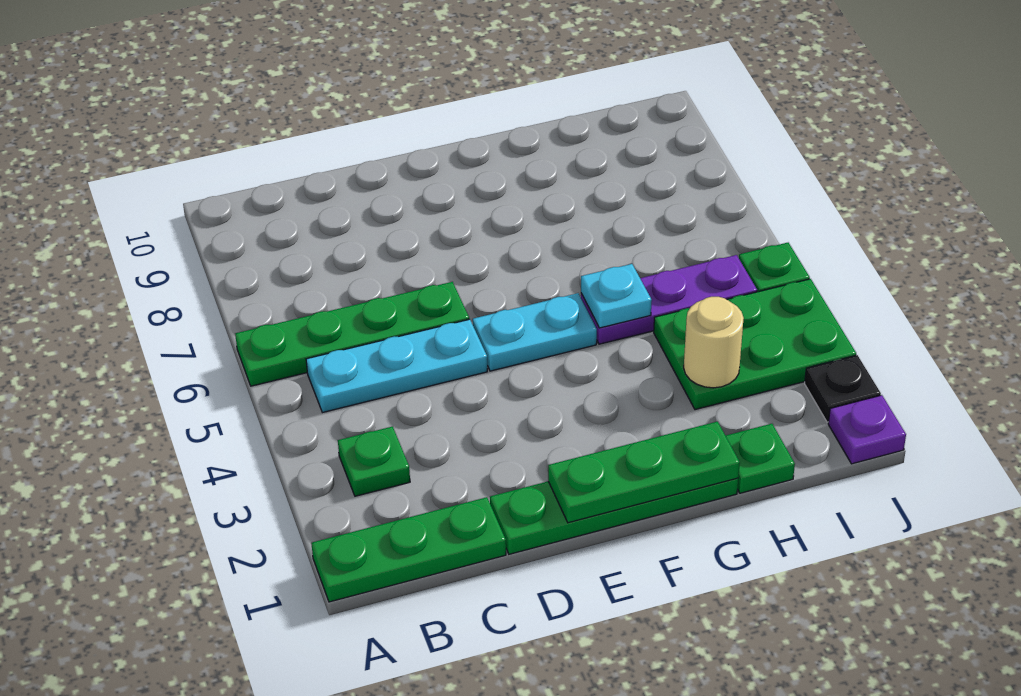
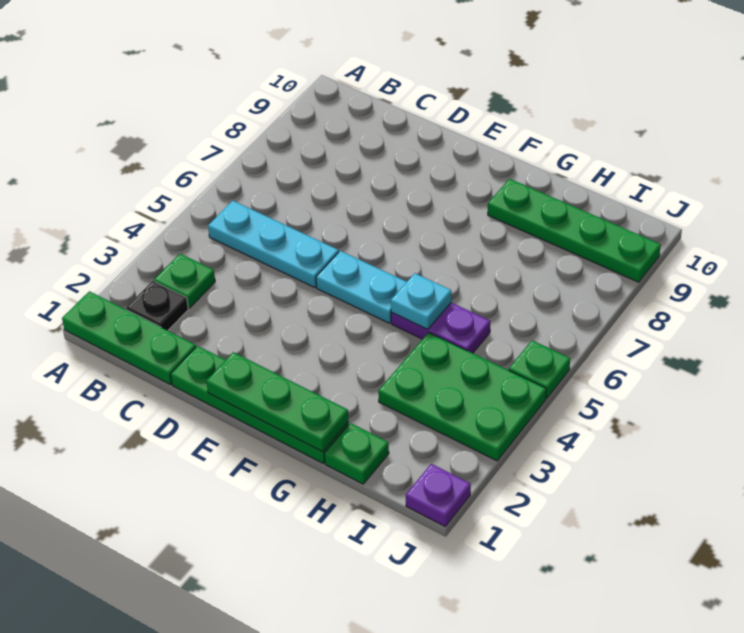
green 1x4 plate [235,282,469,386] -> green 1x4 plate moved to [488,179,661,282]
purple 1x3 plate [581,255,757,344] -> purple 1x2 plate [391,303,490,353]
tan 1x1 round brick [684,297,744,388] -> none
black 1x1 plate [805,355,881,422] -> black 1x1 plate moved to [126,281,188,331]

